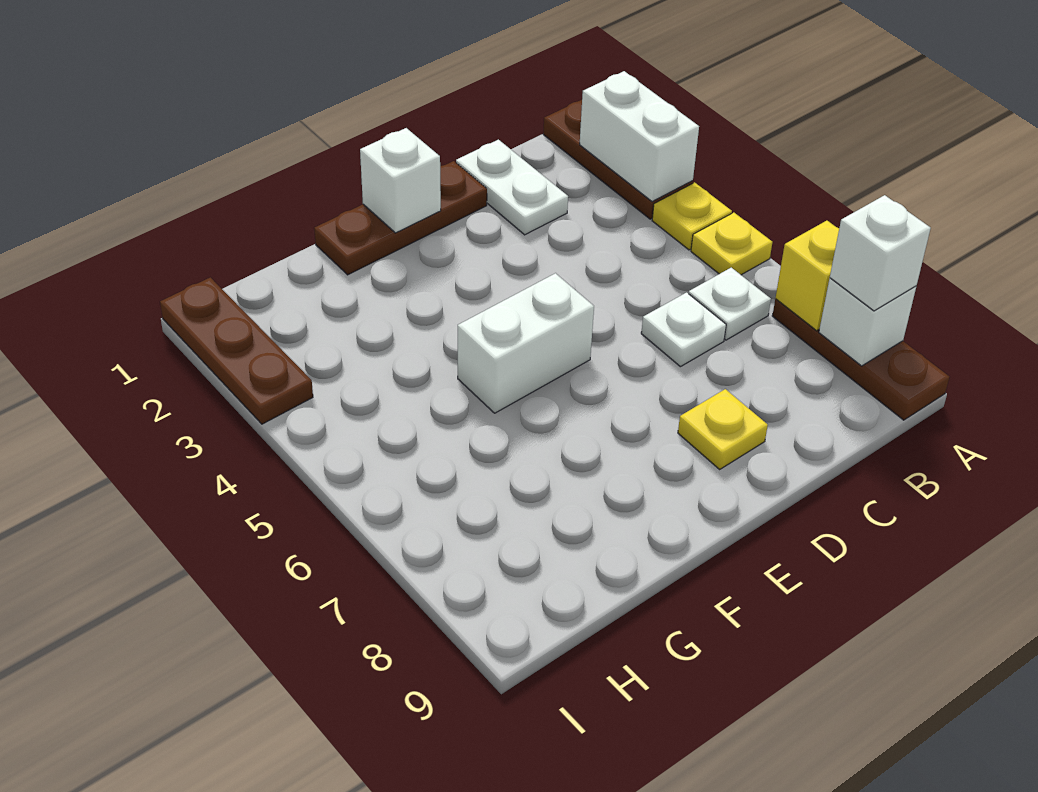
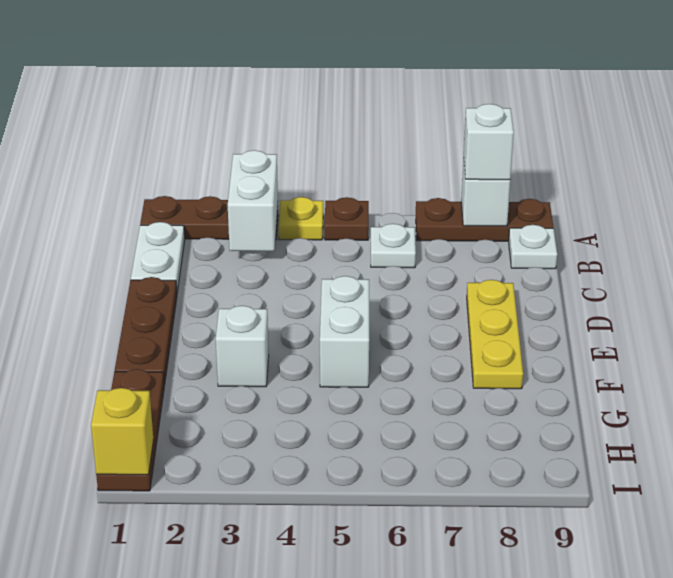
white 1x2 brick [580,71,699,202] -> white 1x2 brick turned to [228,150,278,251]
yellow 1x1 plate [691,213,772,275] -> brown 1x1 plate [325,197,369,240]
yellow 1x1 brick [775,221,839,331] -> yellow 1x1 brick moved to [91,388,154,475]
white 1x2 plate [456,140,568,235] -> white 1x2 plate turned to [131,222,185,292]
white 1x1 plate [641,292,726,367] -> white 1x1 plate moved to [509,225,557,269]
yellow 1x1 plate [678,389,768,469] -> yellow 1x3 plate [467,280,523,389]
white 1x1 brick [360,128,441,233] -> white 1x1 brick moved to [216,306,269,387]
brown 1x3 plate [160,277,313,424] -> brown 1x3 plate turned to [96,369,164,491]

